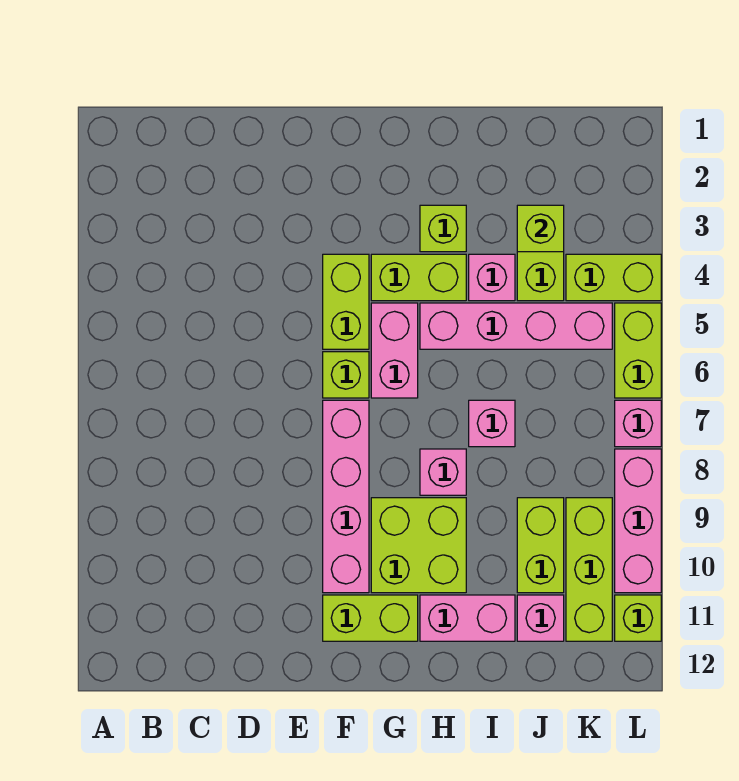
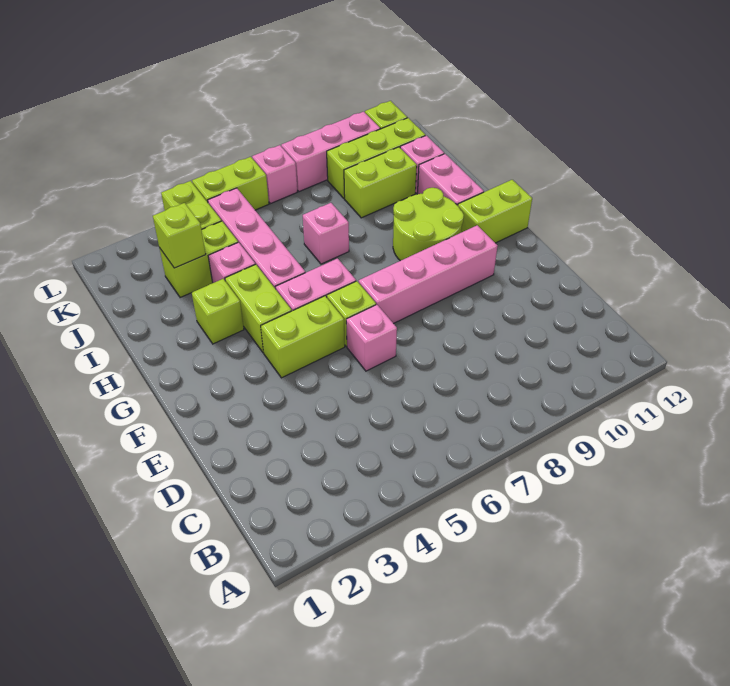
lime 1x2 brick [323,595,418,641] -> lime 1x2 brick turned to [458,180,532,243]
lime 2x2 brick [371,498,466,593] -> lime 2x2 round brick [393,188,464,261]
pink 1x1 brick [420,449,466,495] -> pink 1x1 brick moved to [346,305,397,371]

